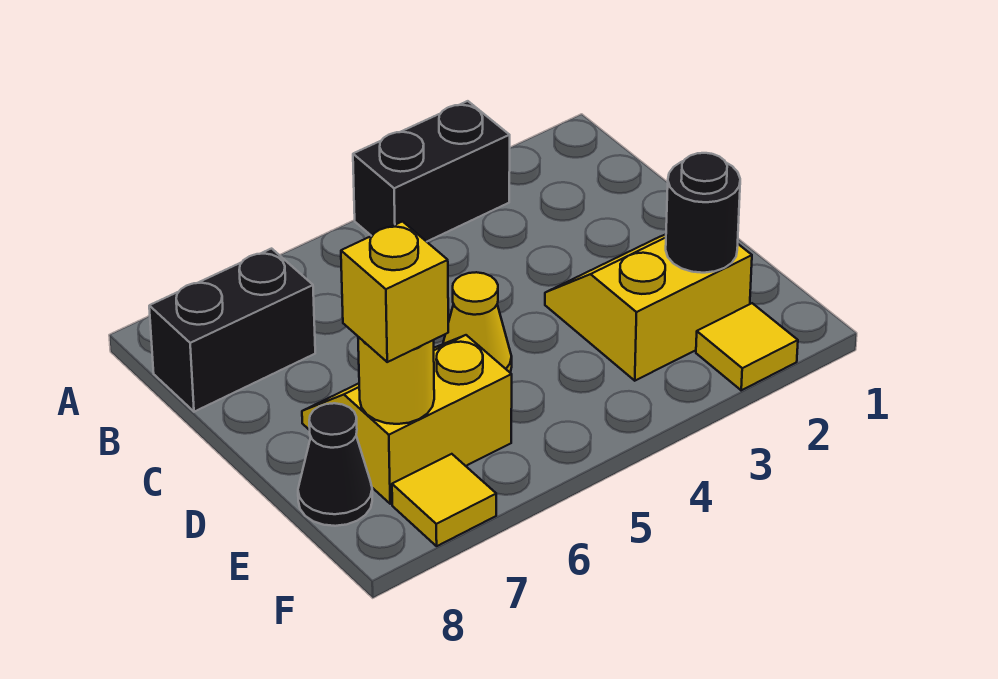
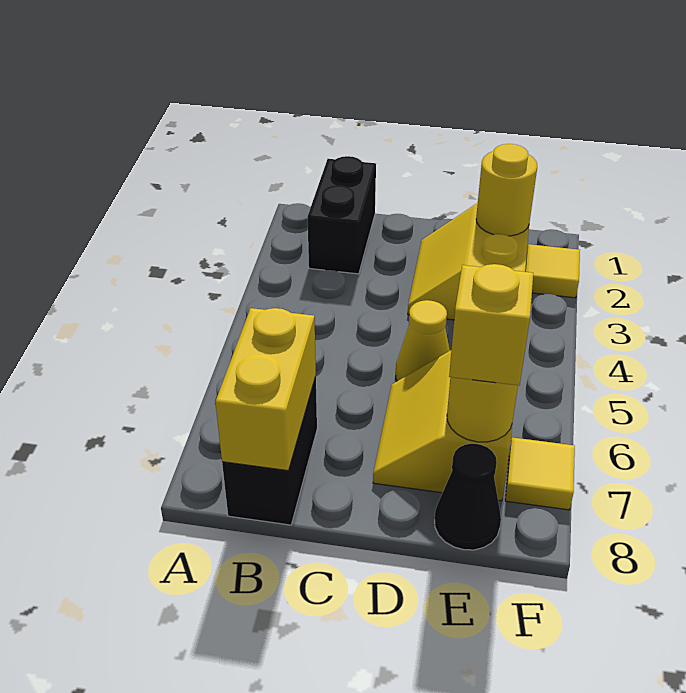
black 1x2 brick [353,101,510,242] -> black 1x2 brick moved to [308,156,376,274]
none -> yellow 1x2 brick [215,308,316,471]
black 1x1 round brick [666,153,740,273] -> yellow 1x1 round brick [476,144,537,236]

